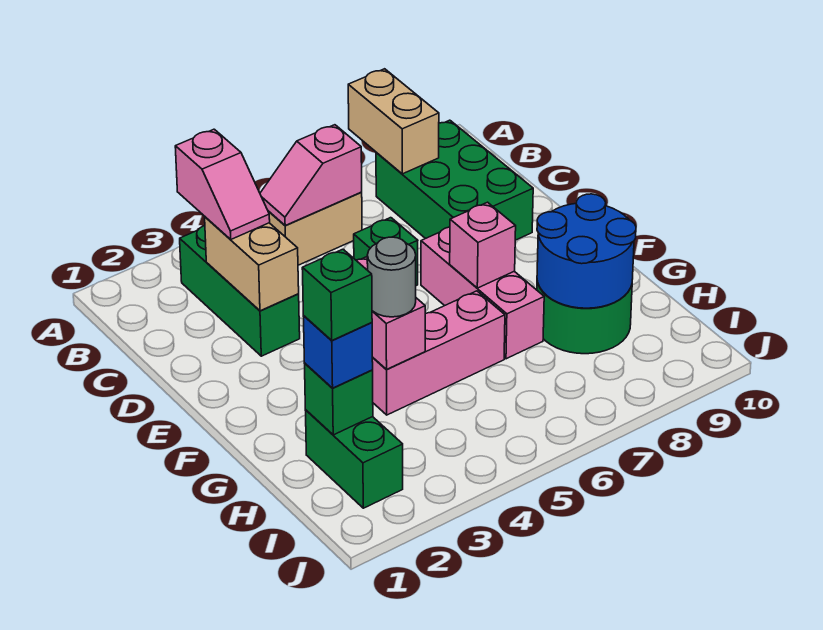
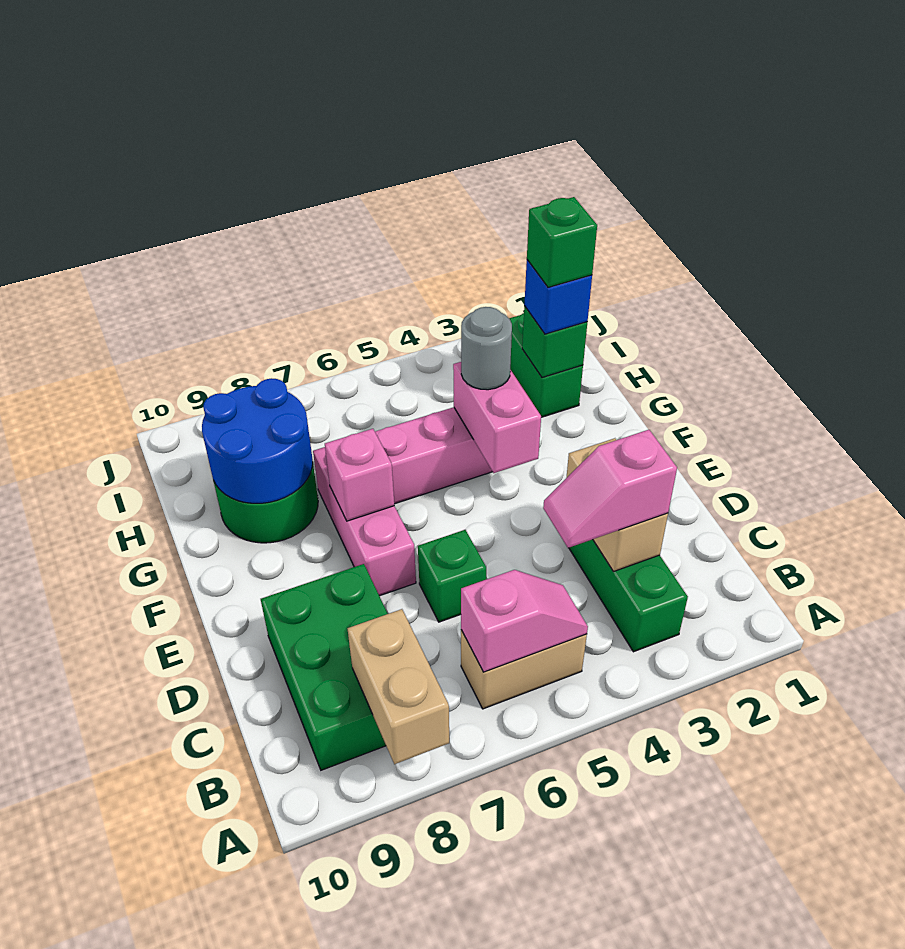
pink 1x2 slope [175,129,270,239] -> pink 1x2 slope turned to [543,430,677,548]

